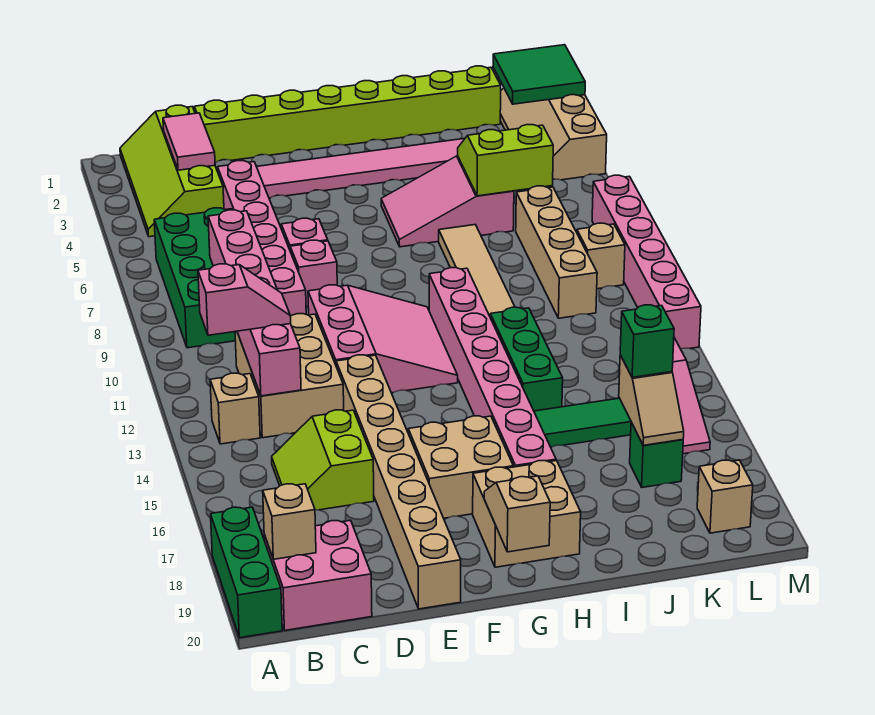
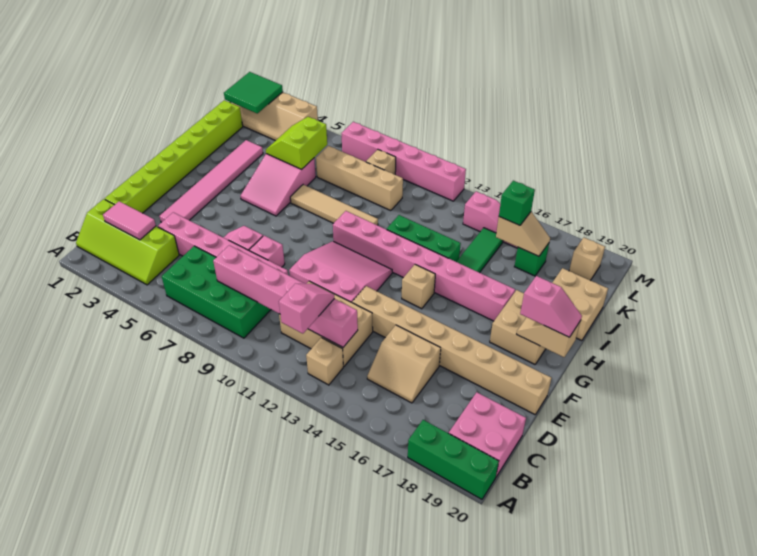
tan 1x1 brick [263,484,316,559] -> tan 1x1 brick moved to [402,265,435,309]
lime 2x2 slope [272,410,374,510] -> tan 2x2 slope [367,325,441,403]
tan 2x2 brick [408,416,513,518] -> tan 2x2 brick moved to [552,268,608,341]
none -> pink 1x2 slope [520,276,582,337]

